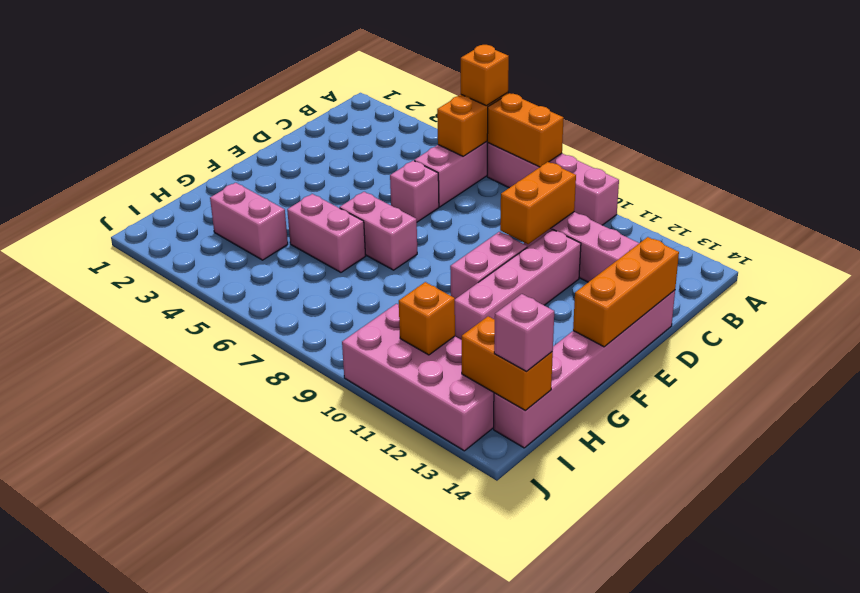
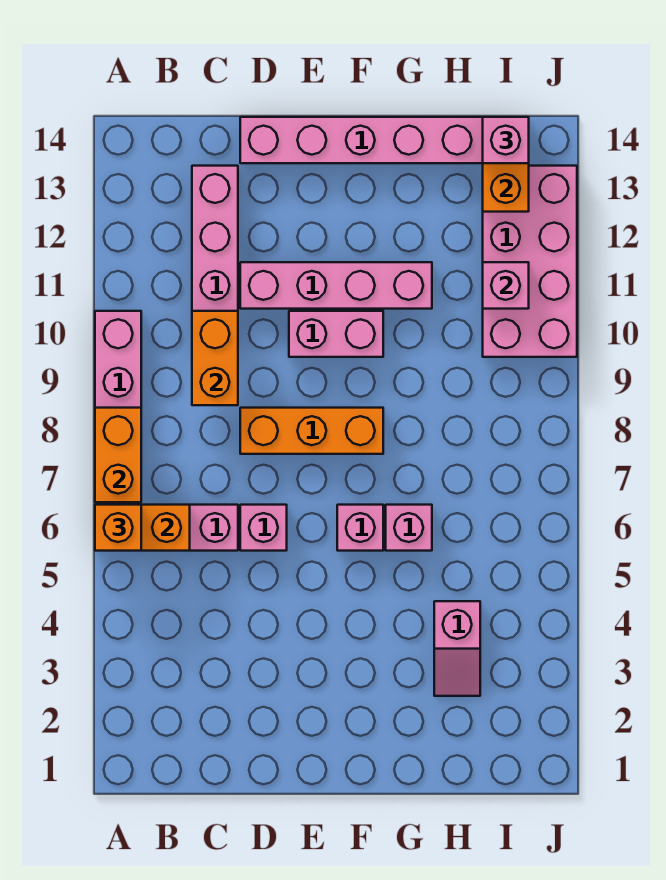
orange 1x2 brick [500,162,576,244] -> orange 1x2 brick turned to [192,311,238,405]
orange 1x3 brick [573,237,679,347] -> orange 1x3 brick moved to [240,408,383,454]
pink 1x2 brick [340,192,417,270] -> pink 1x1 brick [337,505,383,551]
pink 1x2 brick [287,194,366,272] -> pink 1x1 brick [386,505,432,551]
pink 1x2 brick [210,183,288,260] -> pink 1x2 slope [434,601,480,696]
orange 1x1 brick [399,282,455,355] -> pink 1x1 brick [483,262,529,309]

